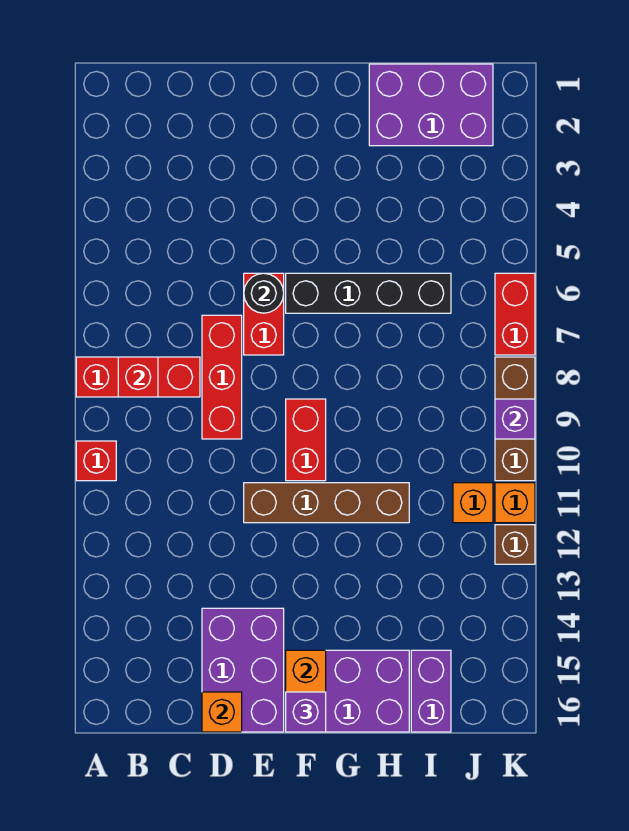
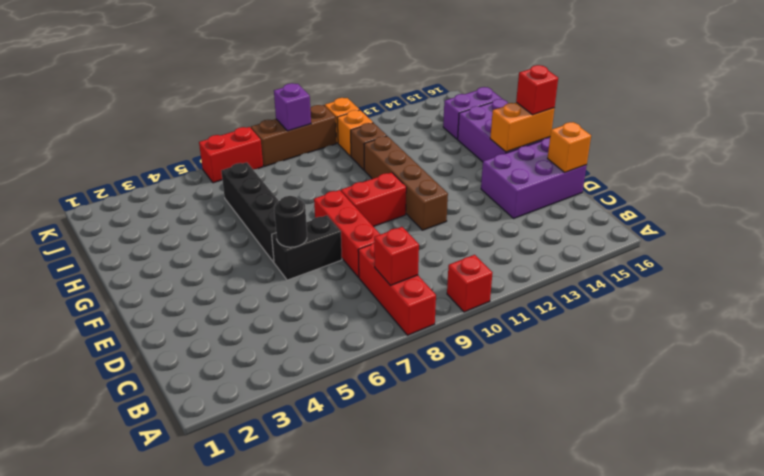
red 1x3 brick [202,315,242,439] -> red 1x3 brick turned to [314,190,380,277]
red 1x2 brick [244,273,284,355] -> black 1x2 brick [272,215,342,280]
purple 1x1 brick [286,692,326,732] -> red 1x1 brick [516,65,558,115]
purple 2x3 brick [369,64,493,146] -> none
brown 1x1 brick [495,525,535,564] -> brown 1x1 brick moved to [351,123,387,170]

